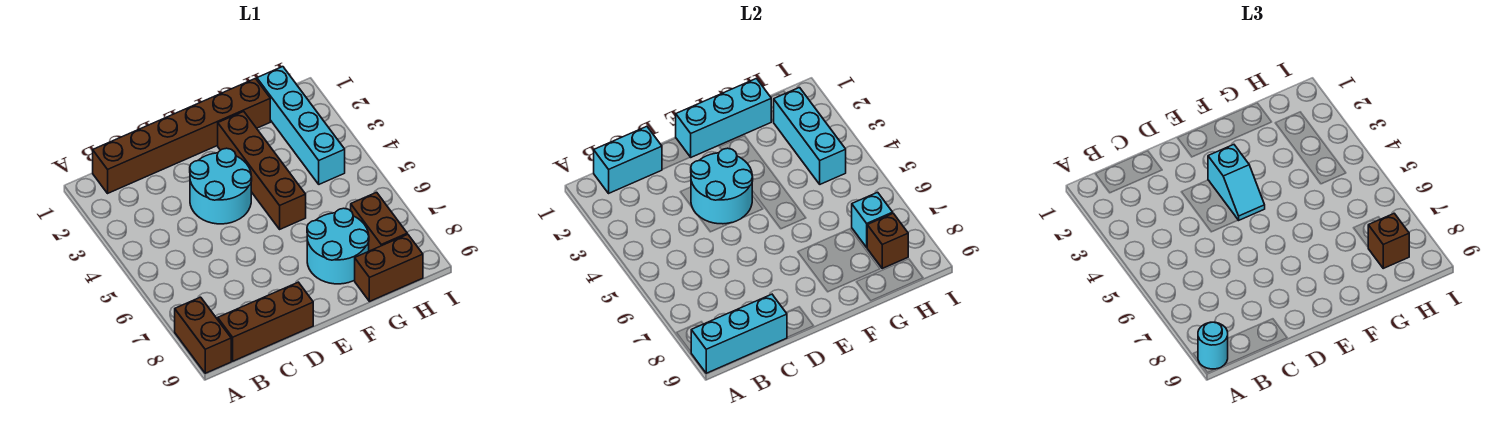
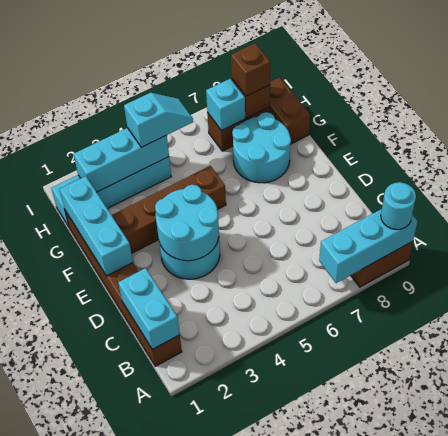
cyan 1x3 brick [691,294,787,373] -> cyan 1x3 brick turned to [319,209,418,283]
brown 1x3 brick [218,282,313,361] -> none
cyan 1x2 slope [1208,145,1265,220] -> cyan 1x2 slope moved to [124,93,193,147]

